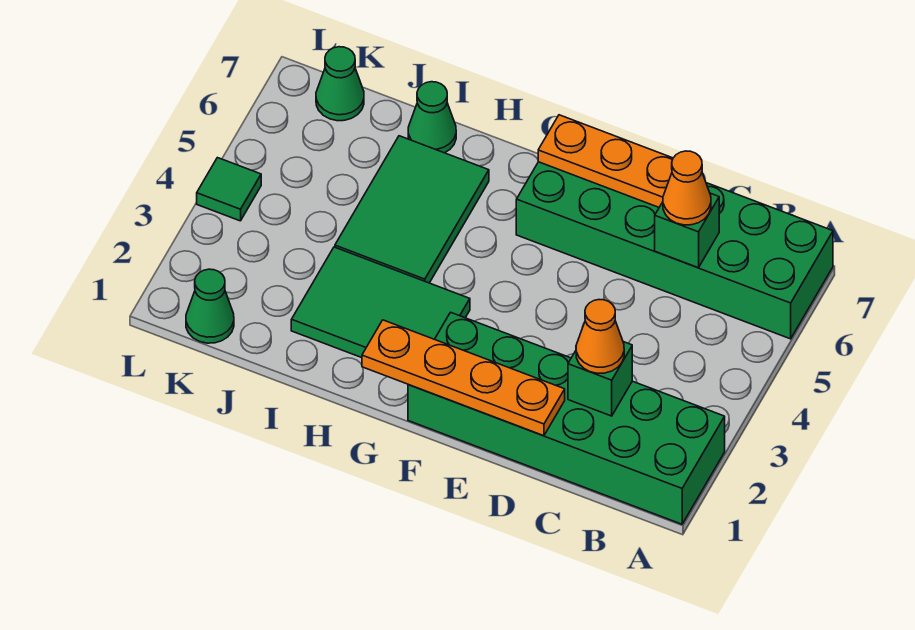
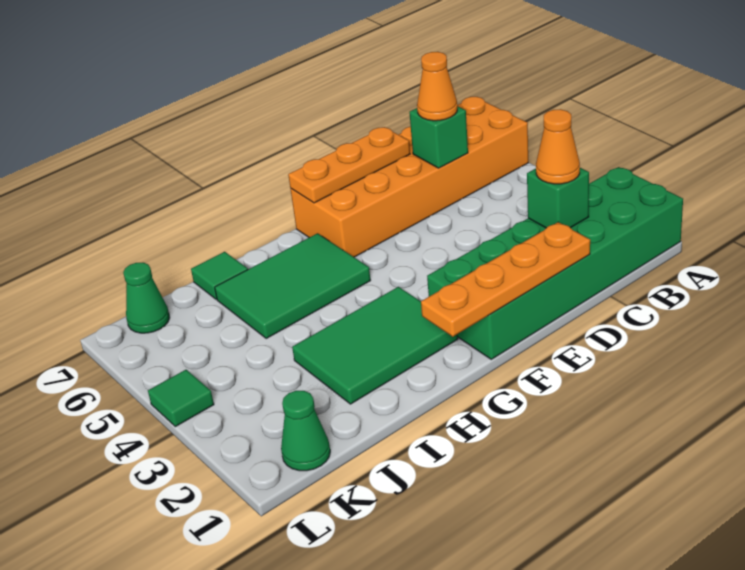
green 2x6 brick [516,162,833,339] -> orange 2x6 brick [291,97,528,257]
green 2x3 tile [335,136,489,283] -> green 2x3 tile turned to [215,233,370,338]
green 1x1 cone [408,82,456,153] -> green 1x1 tile [191,252,248,299]

